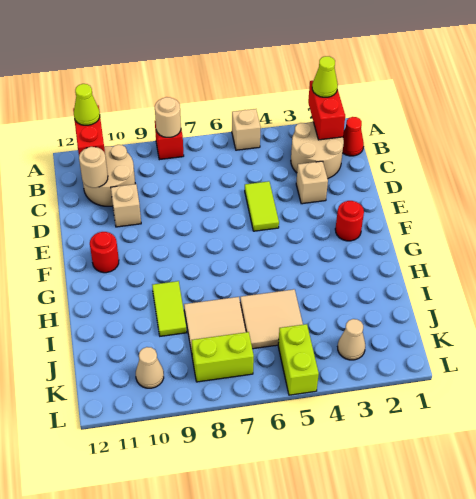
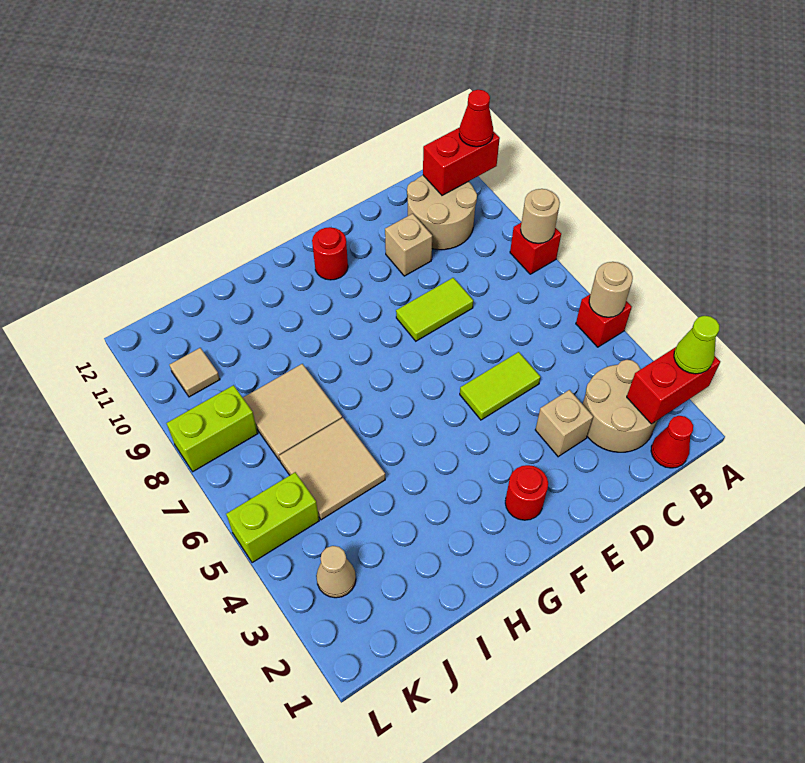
tan 1x1 brick [232,109,261,150] -> red 1x1 brick [576,294,632,347]
lime 1x1 cone [74,84,100,125] -> red 1x1 cone [459,90,493,147]
tan 1x1 round brick [79,147,108,188] -> tan 1x1 round brick moved to [589,262,633,317]
lime 1x2 tile [152,281,187,336] -> lime 1x2 tile moved to [396,278,473,341]
lime 1x2 brick [192,332,254,382] -> lime 1x2 brick turned to [166,385,258,472]
tan 1x1 cone [136,347,164,388] -> tan 1x1 tile [170,348,220,397]

